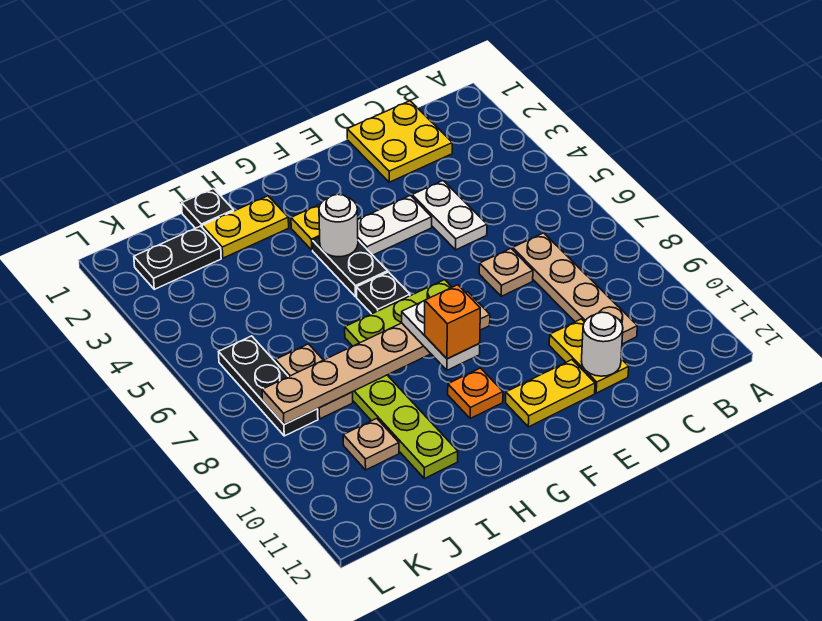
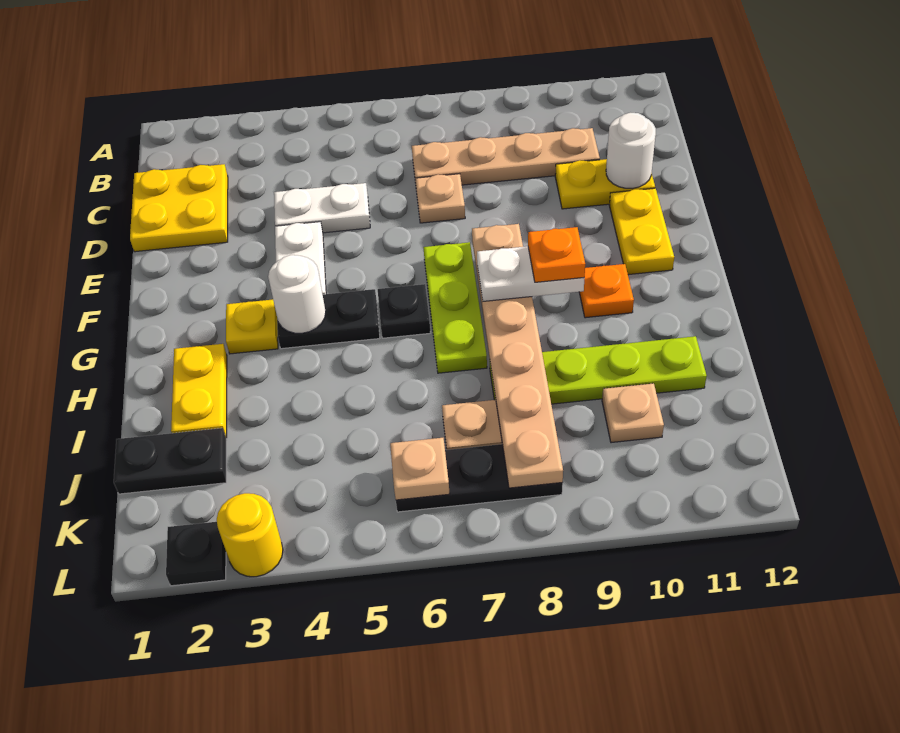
orange 1x1 brick [425,285,480,359] -> orange 1x1 plate [528,227,585,282]
black 1x1 plate [182,189,234,228] -> black 1x1 plate moved to [166,522,226,586]
black 1x2 plate [134,226,221,289] -> black 1x2 plate turned to [114,428,227,494]
none -> tan 1x1 plate [390,438,450,500]
none -> yellow 1x1 round brick [217,493,283,577]

